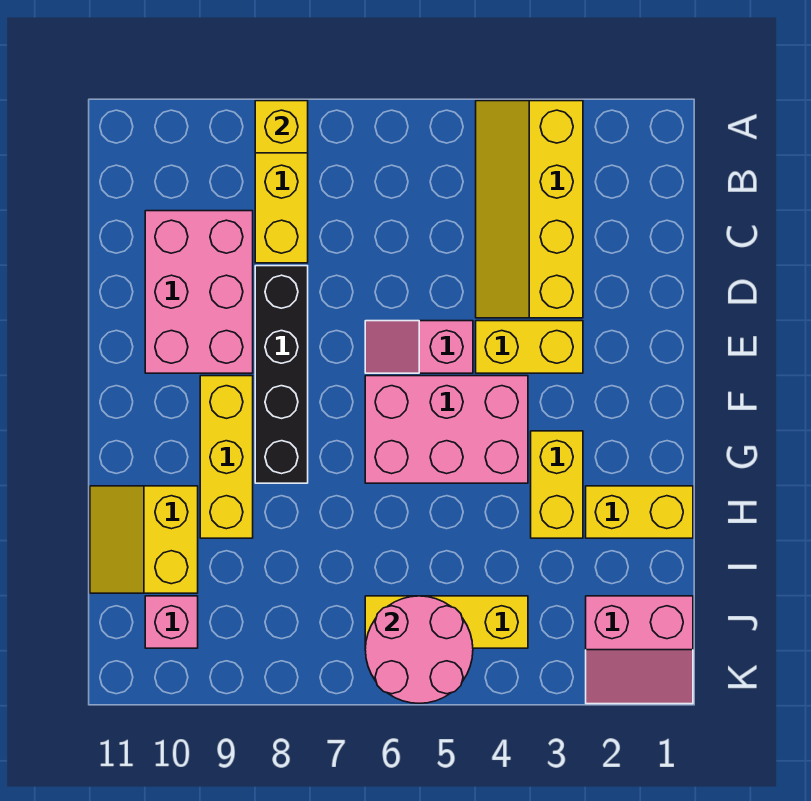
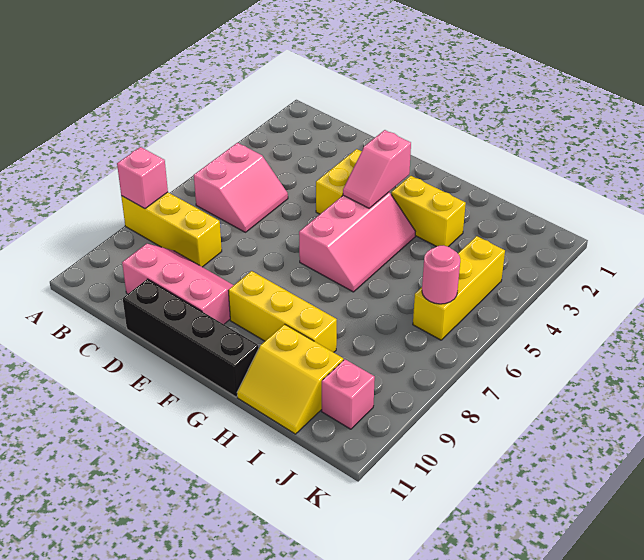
yellow 2x4 slope [476,101,583,318] -> none
yellow 1x1 brick [255,101,308,153] -> pink 1x1 brick [117,147,168,209]
pink 2x3 brick [145,211,253,373] -> pink 2x3 slope [122,244,234,324]
black 1x4 brick [255,266,308,483] -> black 1x4 brick moved to [123,279,259,397]
pink 1x2 slope [365,321,473,373] -> pink 1x2 slope moved to [343,130,411,208]
pink 2x3 brick [365,376,528,483] -> pink 2x3 slope [299,192,415,292]
yellow 1x2 brick [586,486,693,538] -> none
pink 2x2 slope [586,596,693,704] -> pink 2x2 slope moved to [194,143,288,232]
pink 2x2 round brick [365,596,473,703] -> pink 1x1 round brick [422,245,460,304]

